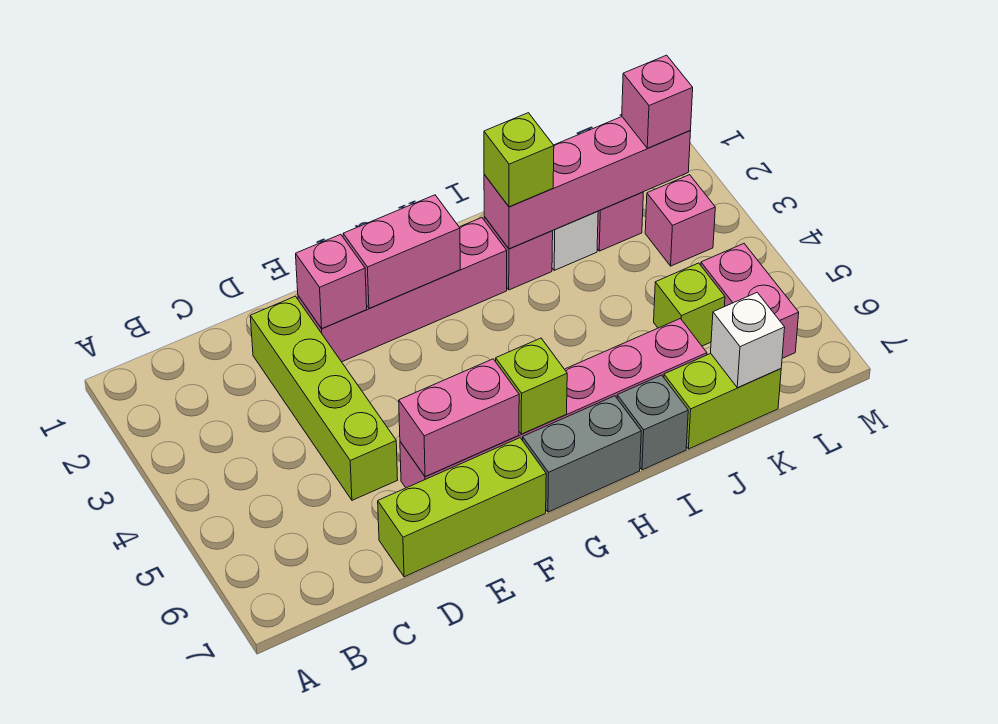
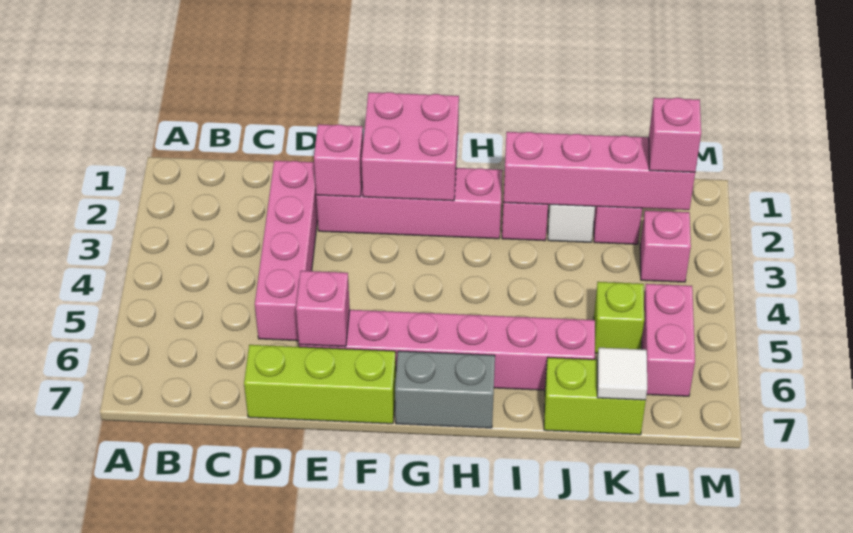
lime 1x4 brick [250,296,398,500] -> pink 1x4 brick [255,161,318,341]
pink 1x2 brick [399,359,519,477] -> pink 1x1 brick [296,271,350,347]
pink 1x2 brick [343,195,460,308] -> pink 2x2 brick [362,92,459,201]
lime 1x1 brick [496,338,567,434] -> none
lime 1x1 brick [484,113,554,207] -> none
grey 1x1 brick [617,375,688,470] -> none
white 1x1 brick [711,293,785,388] -> white 1x1 tile [597,348,647,400]

